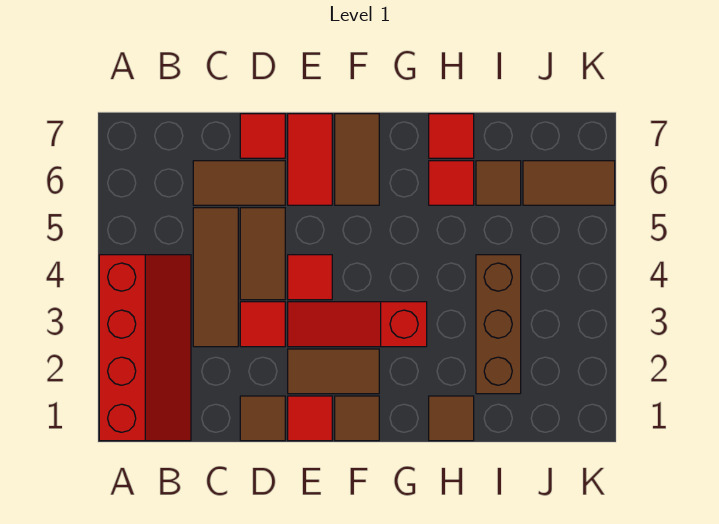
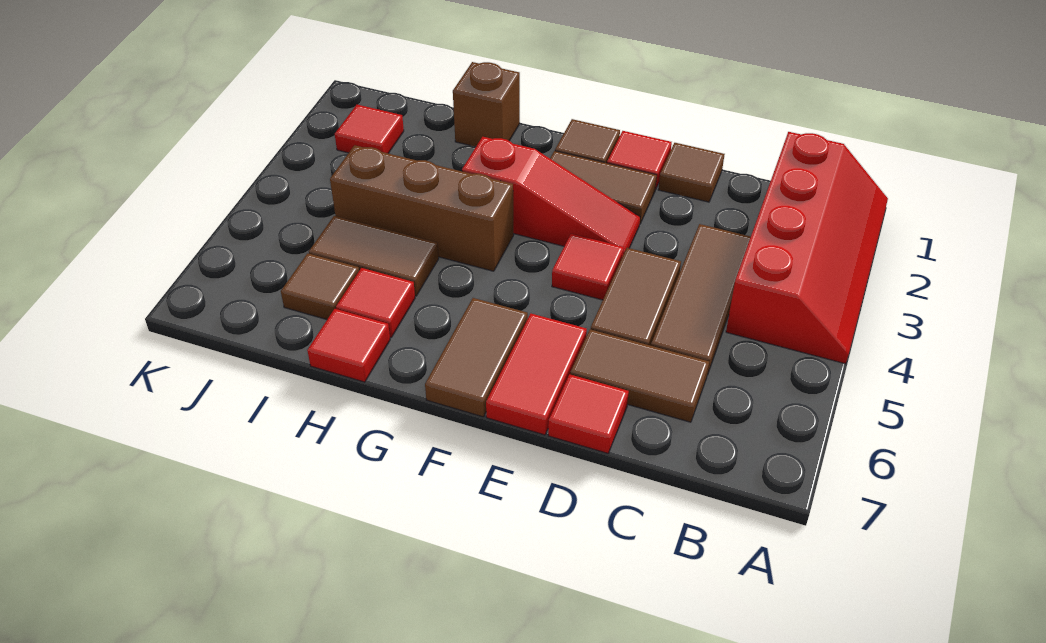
red 2x4 slope [99,255,191,441] -> red 2x4 slope turned to [726,132,888,364]
red 1x1 tile [240,302,285,347] -> red 1x1 tile moved to [335,105,404,153]
brown 1x1 tile [429,396,474,441] -> brown 1x1 brick [453,62,520,147]
brown 1x3 brick [476,255,521,394] -> brown 1x3 brick turned to [330,145,514,271]
brown 1x2 tile [523,161,615,205] -> brown 1x2 tile moved to [309,216,439,296]

